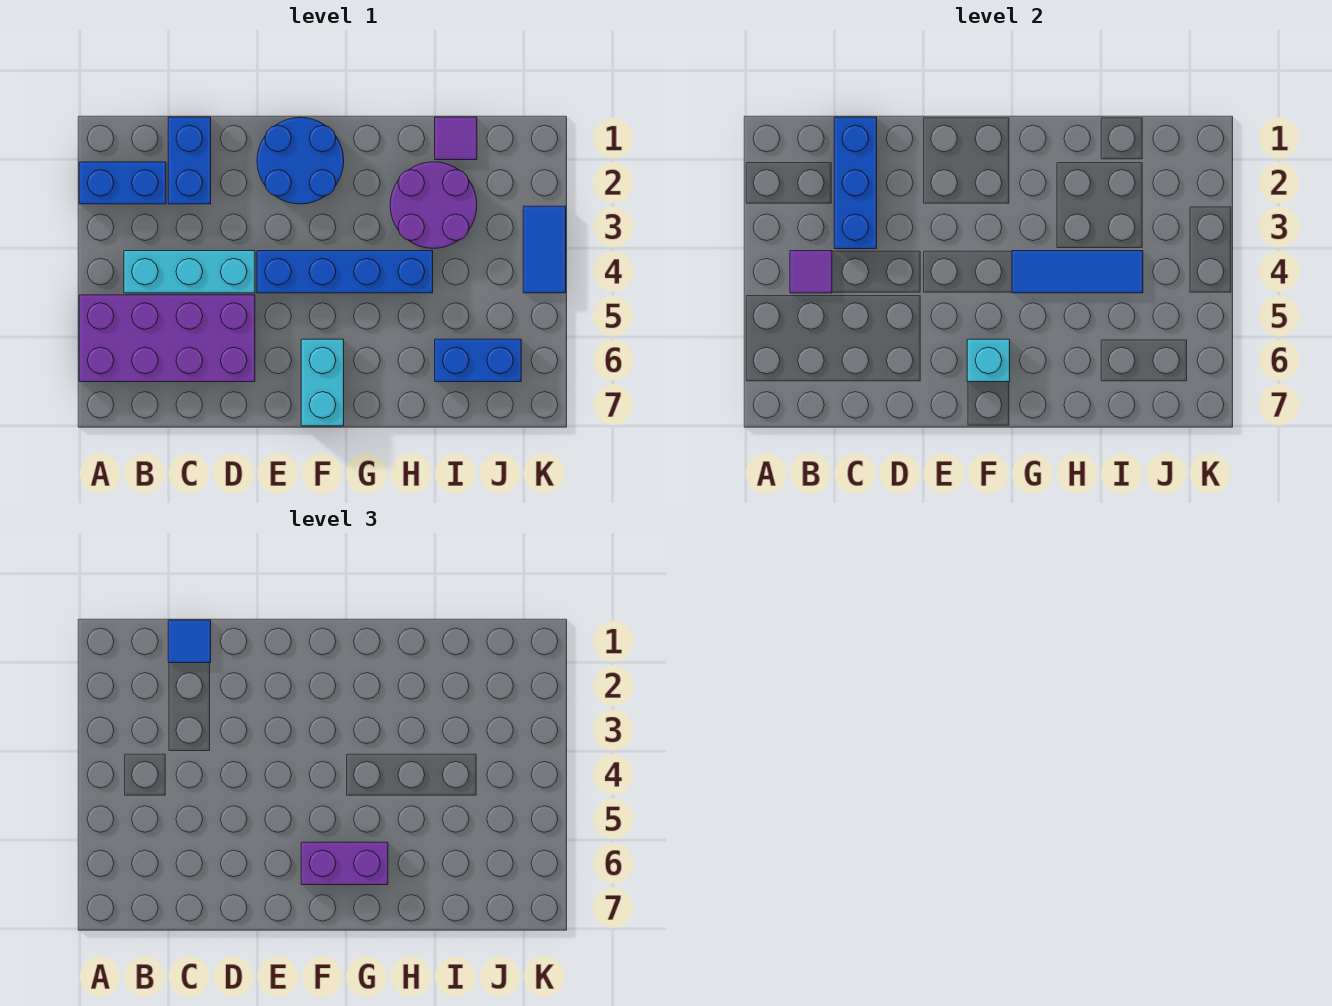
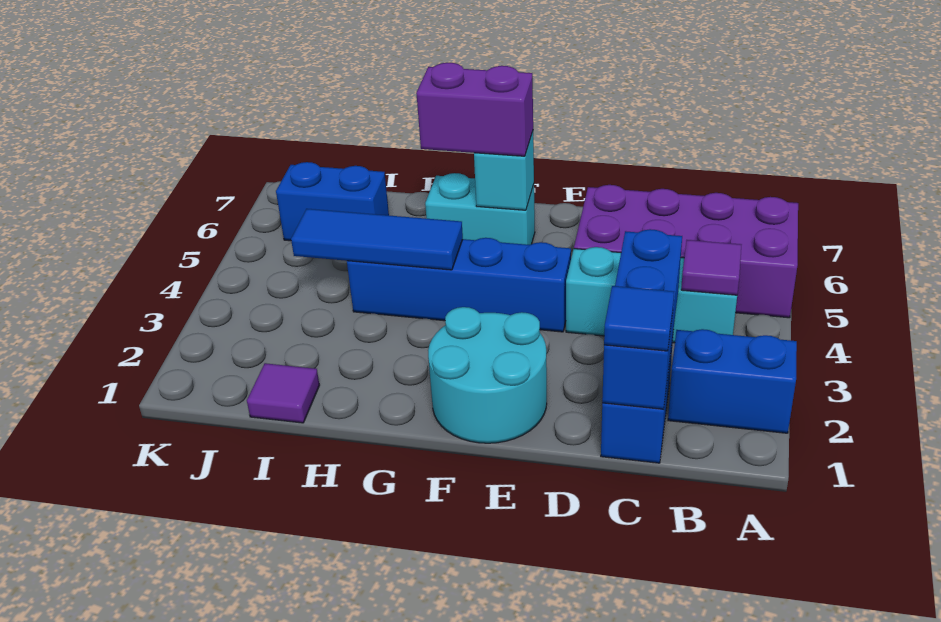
blue 2x2 round brick [257,117,344,204] -> cyan 2x2 round brick [428,307,547,443]
cyan 1x2 brick [301,339,344,426] -> cyan 1x2 brick turned to [425,173,535,245]
purple 2x2 round brick [390,162,477,248] -> none
blue 1x2 tile [523,206,566,293] -> none

